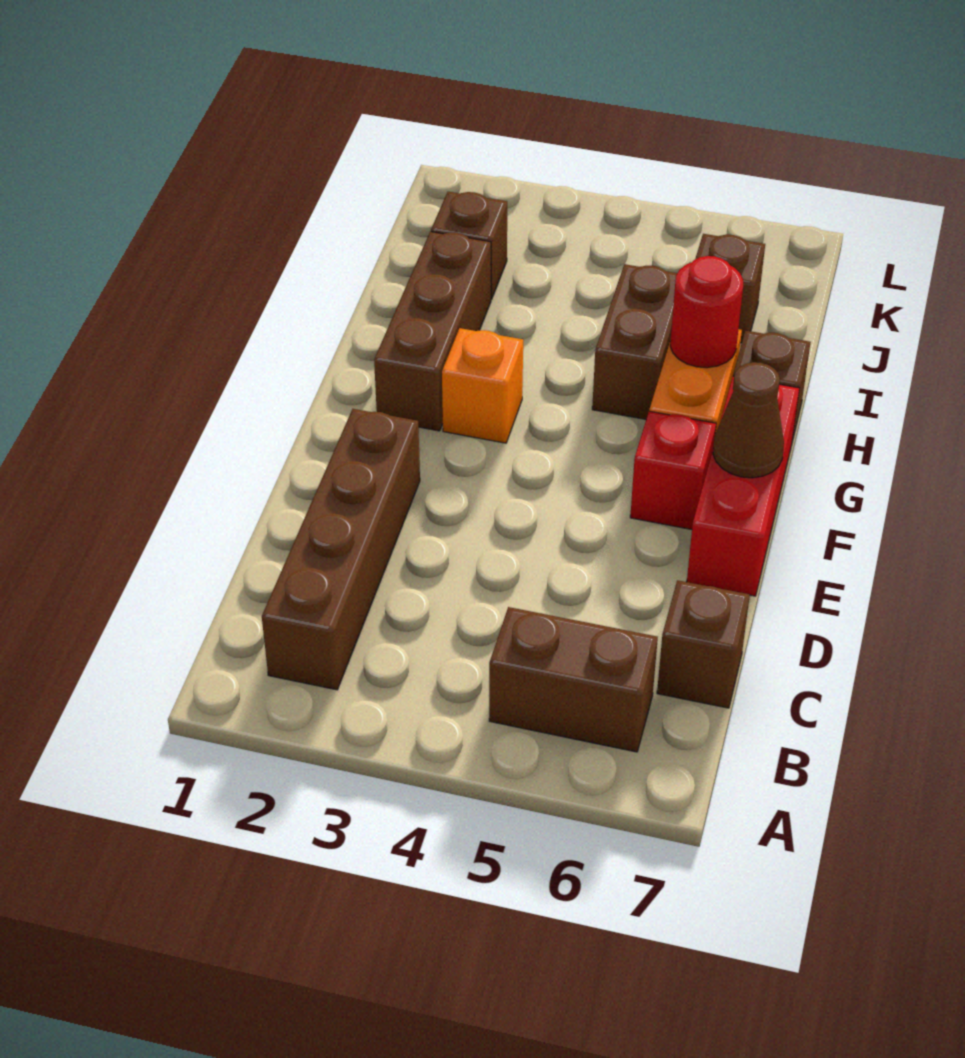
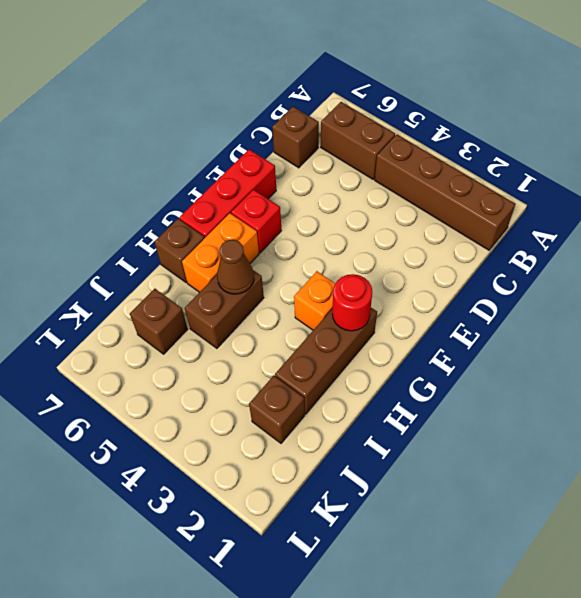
brown 1x4 brick [262,409,420,690] -> brown 1x4 brick turned to [375,134,515,250]
brown 1x1 cone [713,362,784,478] -> brown 1x1 cone moved to [217,240,254,294]
red 1x1 round brick [670,256,743,368] -> red 1x1 round brick moved to [332,274,372,331]

